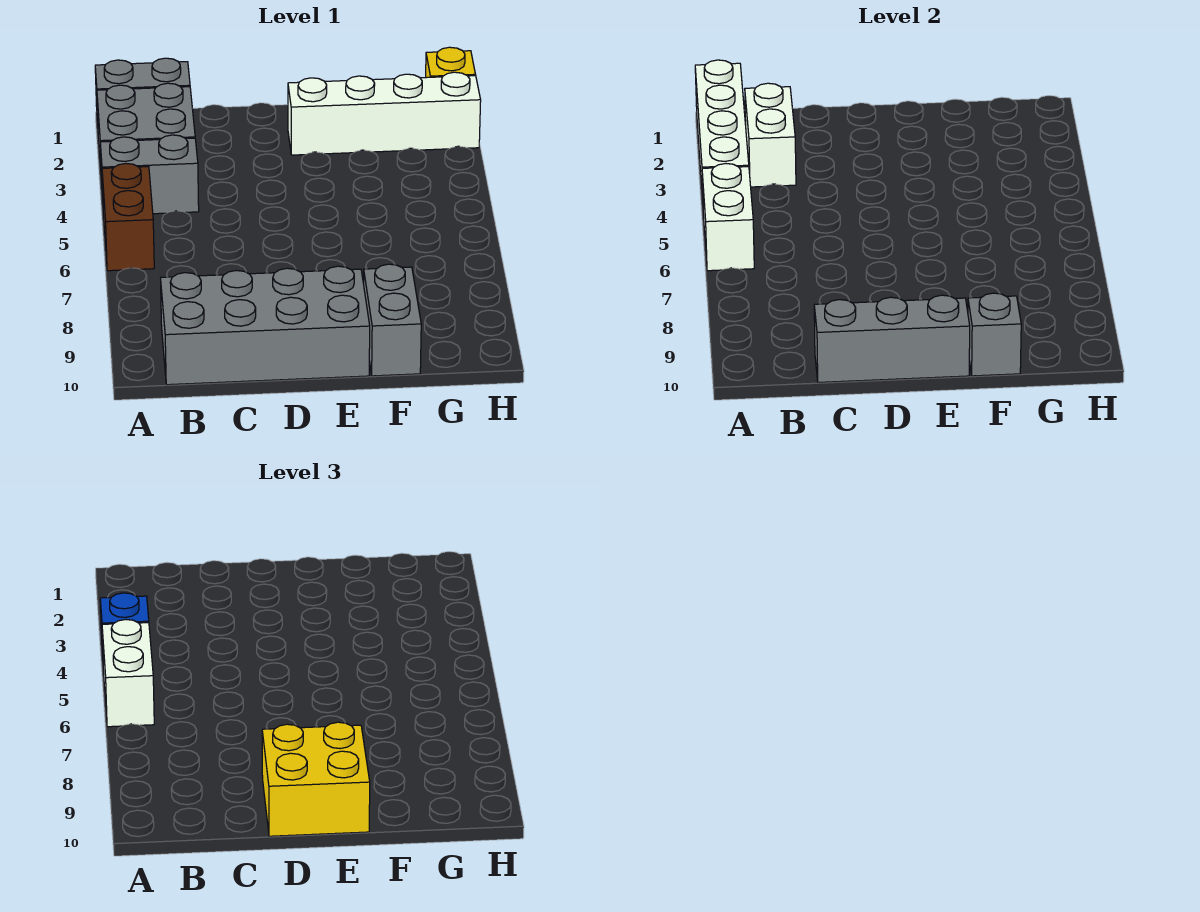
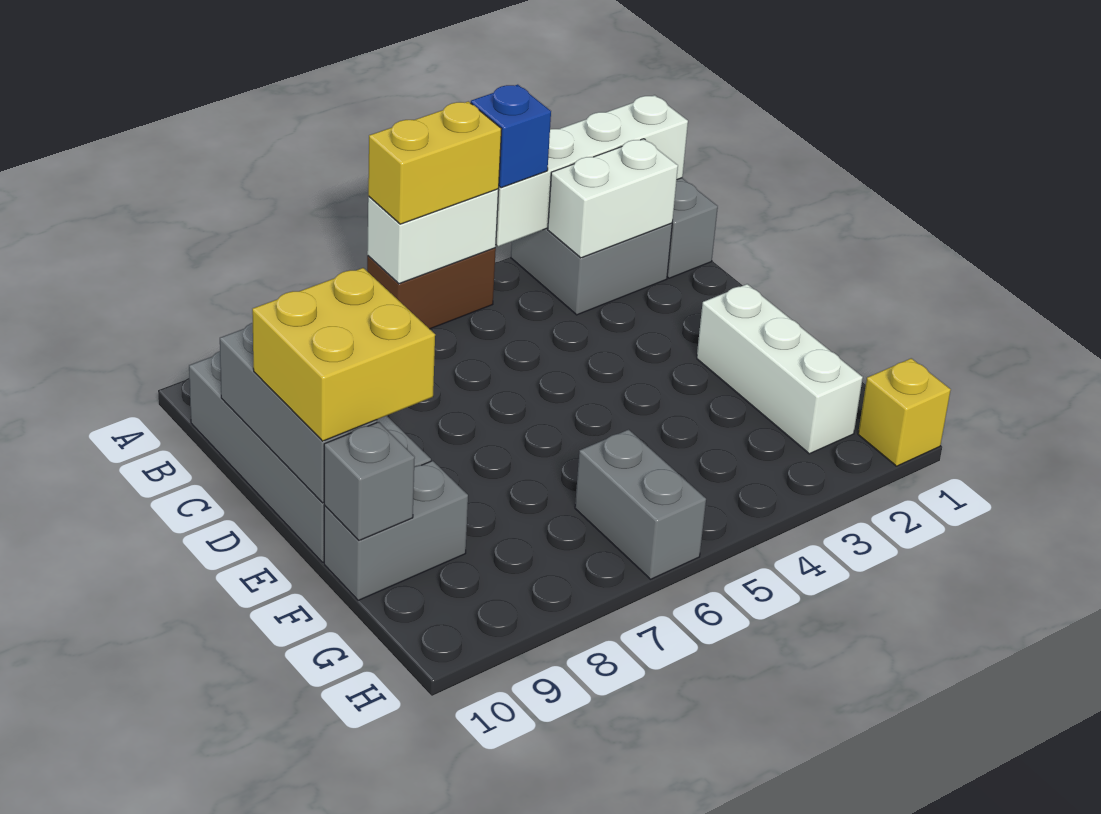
grey 1x2 brick [100,135,199,214] -> grey 1x2 brick moved to [575,429,706,579]
white 1x2 brick [102,619,154,727] -> yellow 1x2 brick [368,101,501,224]
white 1x4 brick [288,72,481,155] -> white 1x3 brick [697,284,863,454]

